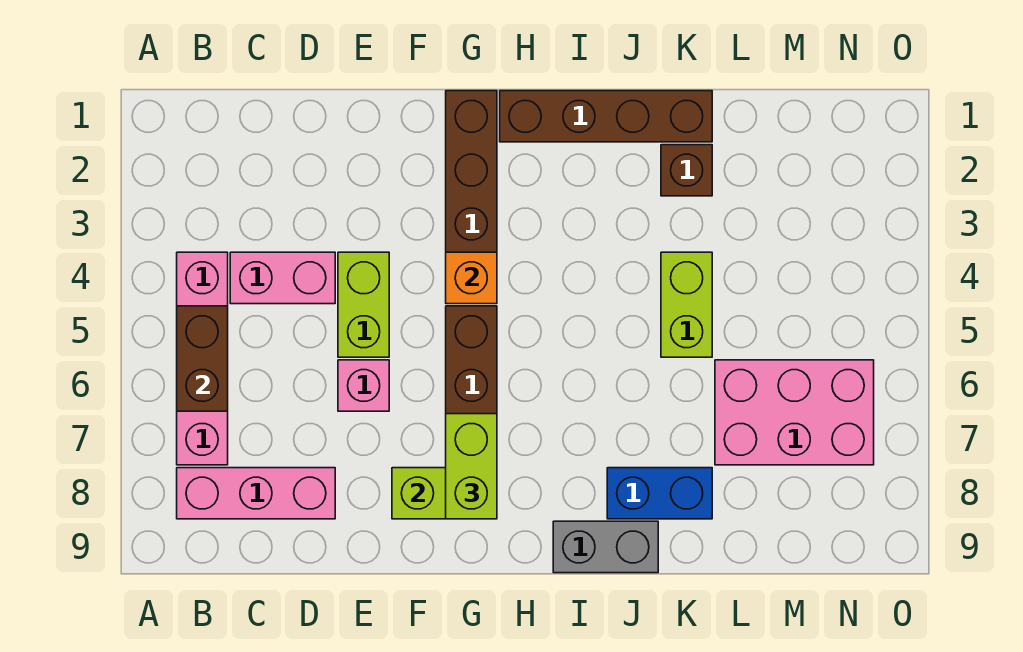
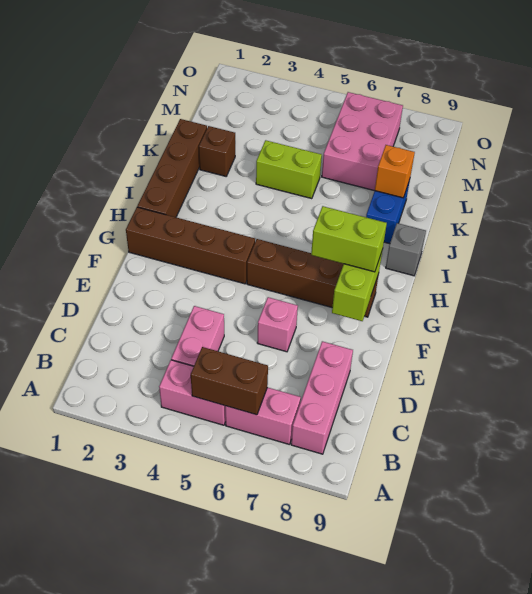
lime 1x2 brick [338,252,389,357] -> none
orange 1x1 brick [446,252,497,304] -> orange 1x1 brick moved to [375,145,415,198]
grey 1x2 brick [553,521,658,573] -> grey 1x1 brick [386,223,426,276]

